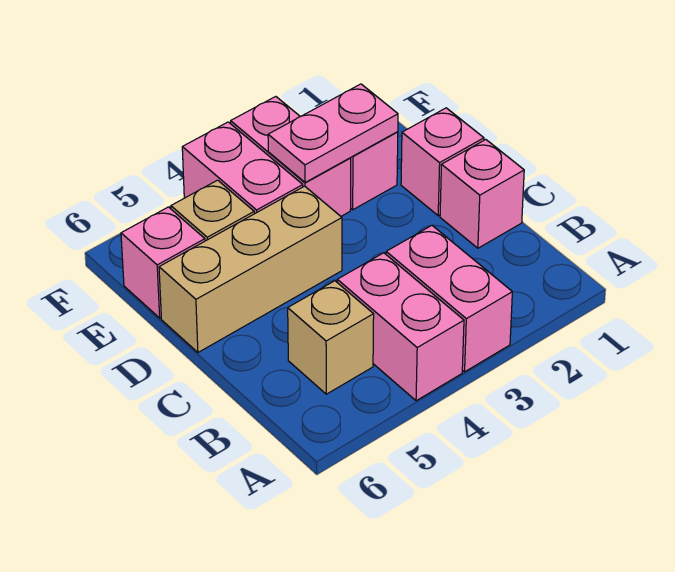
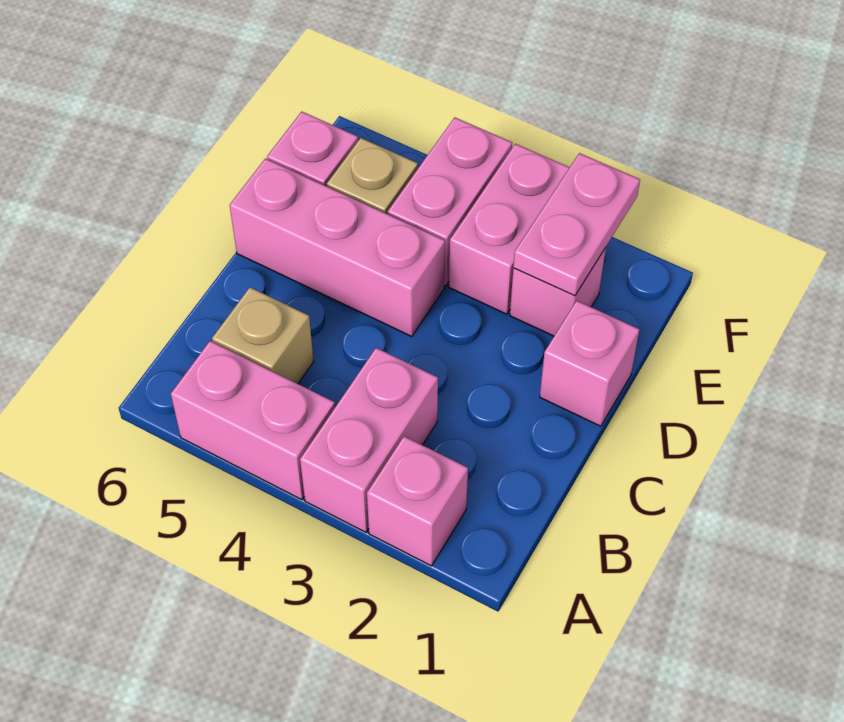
pink 1x2 brick [337,253,464,401] -> pink 1x2 brick turned to [171,341,335,500]
pink 1x1 brick [440,140,524,248] -> pink 1x1 brick moved to [367,436,468,566]
tan 1x3 brick [159,186,342,352] -> pink 1x3 brick [230,159,445,337]
pink 1x2 plate [268,84,398,182] -> pink 1x2 plate turned to [513,153,640,296]

